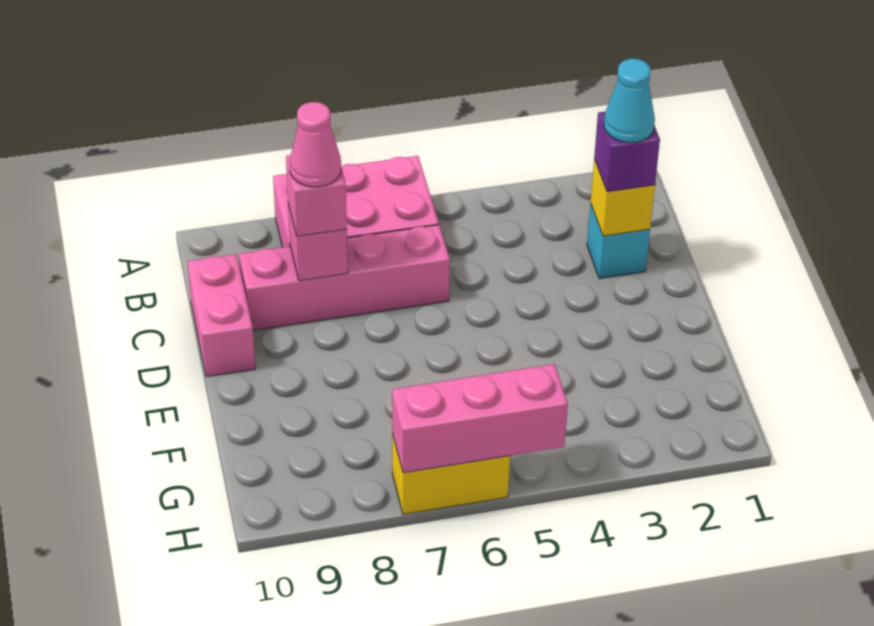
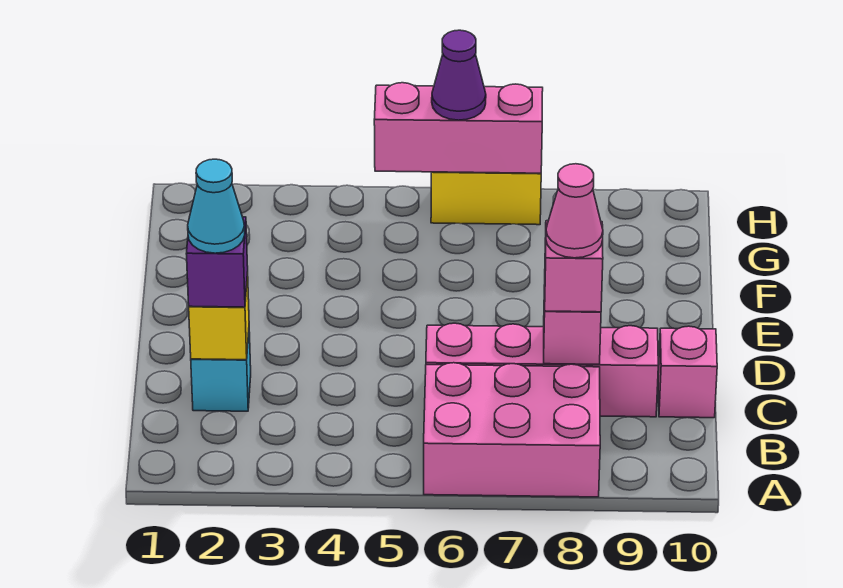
pink 1x2 brick [187,254,255,377] -> pink 1x1 brick [658,326,717,418]
none -> purple 1x1 cone [432,30,486,120]

